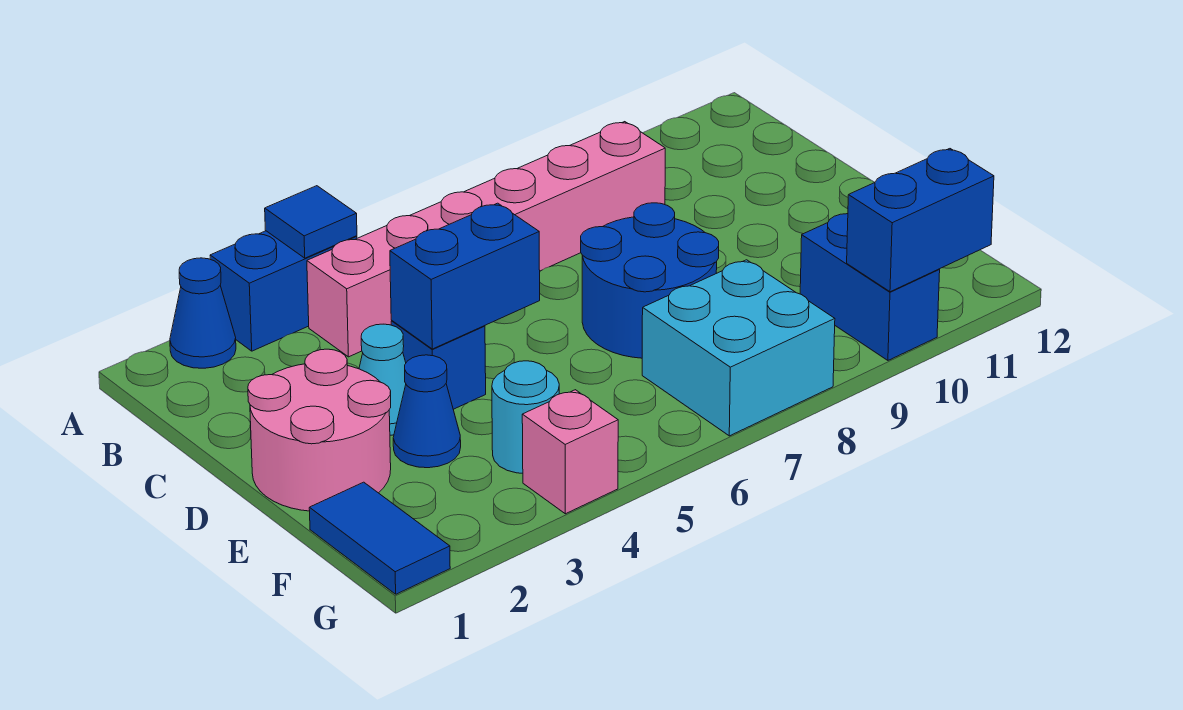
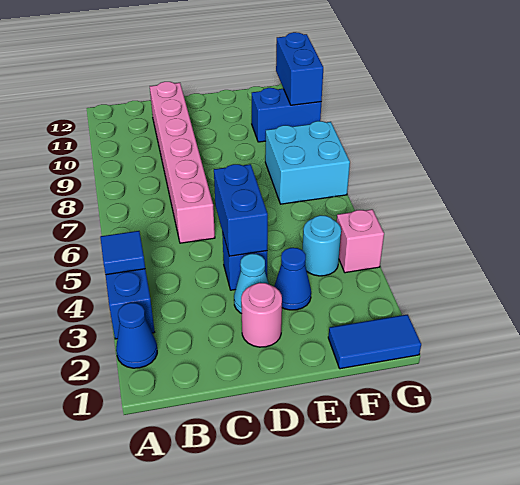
pink 1x6 brick [307,122,665,357] -> pink 1x6 brick moved to [150,82,215,243]
pink 2x2 round brick [248,349,391,511] -> pink 1x1 round brick [241,283,282,347]
blue 2x2 round brick [581,203,719,358] -> none

